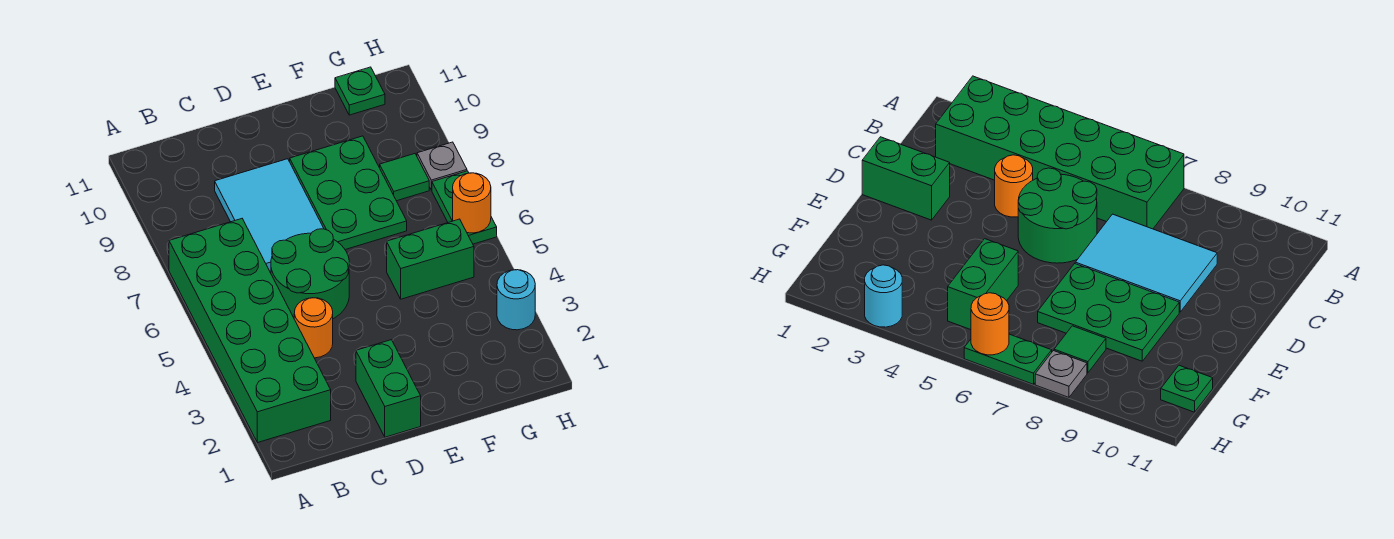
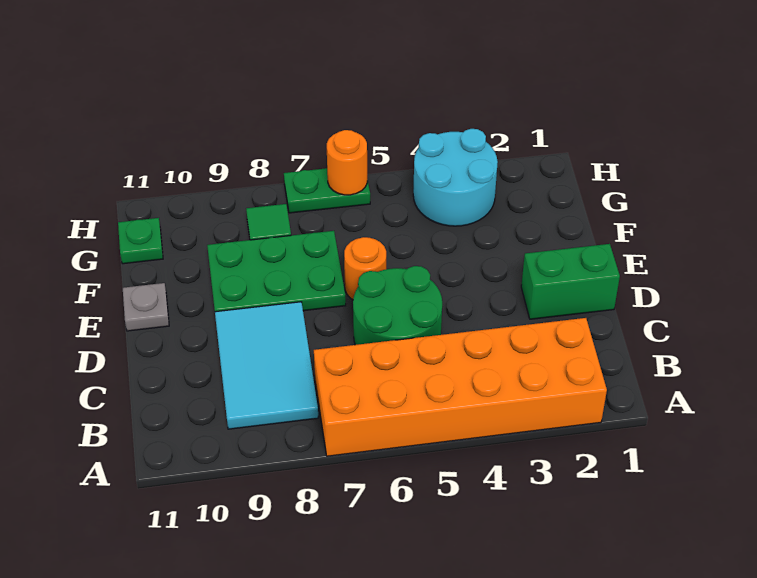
green 2x6 brick [169,219,331,443] -> orange 2x6 brick [314,318,607,456]
orange 1x1 round brick [294,298,333,358] -> orange 1x1 round brick moved to [344,237,386,300]
cyan 2x3 tile [215,159,324,272] -> cyan 2x3 tile turned to [215,302,318,429]
green 1x2 brick [387,219,474,299] -> none
cyan 1x1 round brick [497,270,535,330] -> cyan 2x2 round brick [413,129,498,226]
grey 1x1 plate [417,142,467,190] -> grey 1x1 plate moved to [123,283,169,331]

